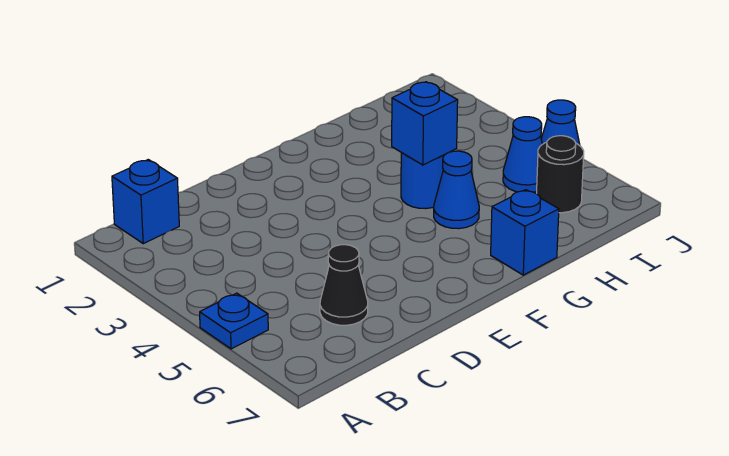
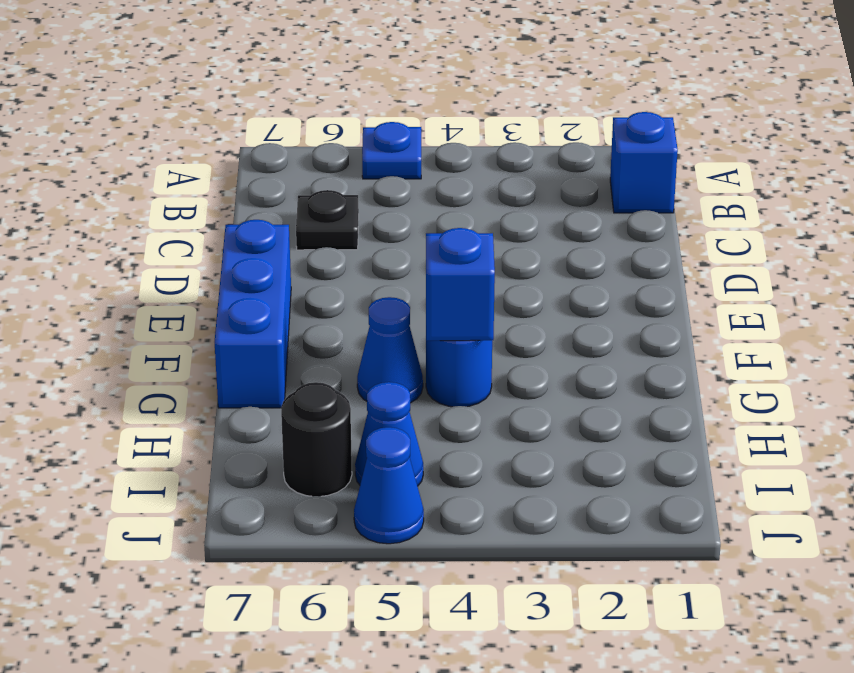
black 1x1 cone [320,245,368,325] -> black 1x1 plate [296,190,359,250]
blue 1x1 brick [491,190,559,275] -> blue 1x3 brick [215,220,291,408]

